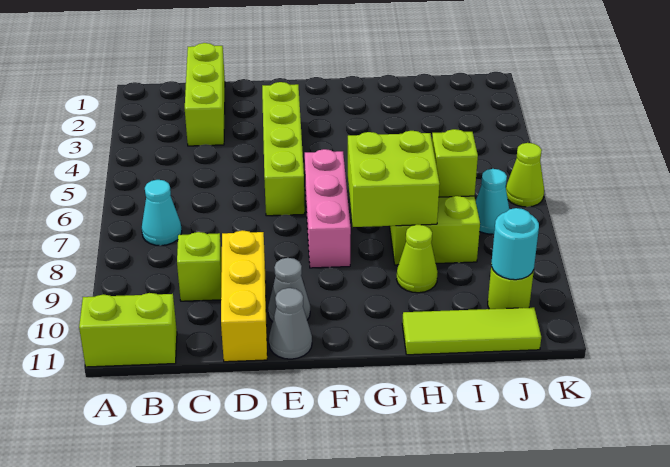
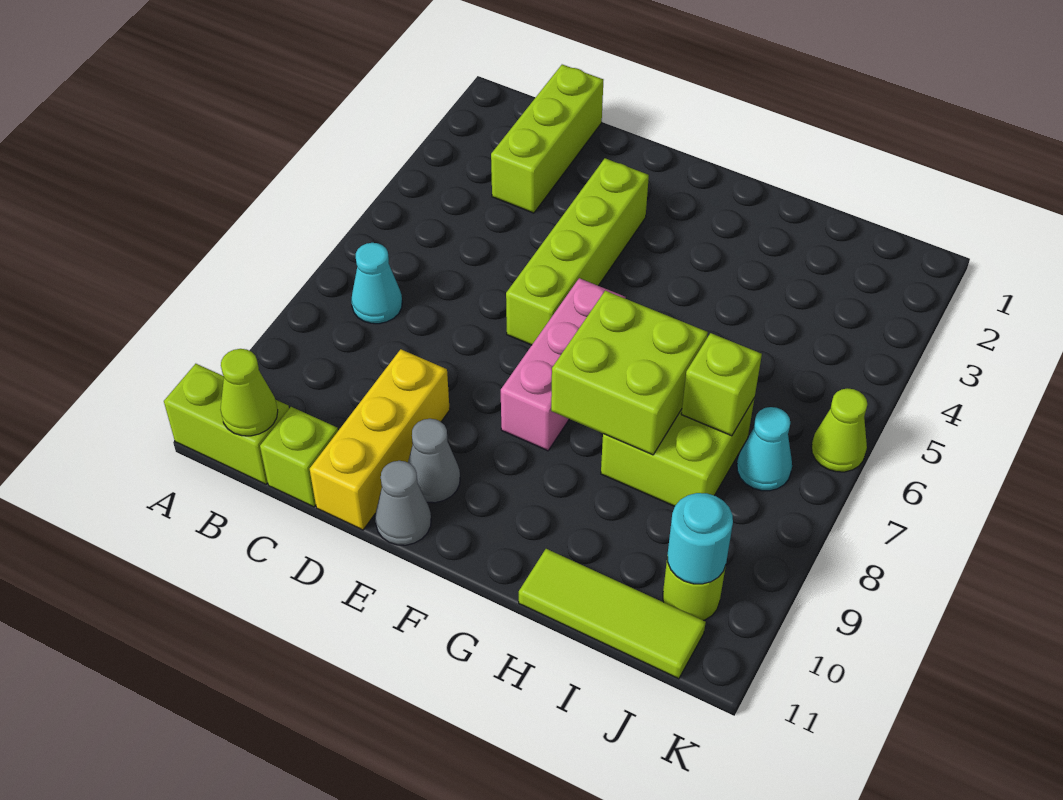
lime 1x1 brick [177,232,222,301] -> lime 1x1 brick moved to [260,407,338,507]
lime 1x1 cone [397,225,438,293] -> lime 1x1 cone moved to [220,349,278,436]

